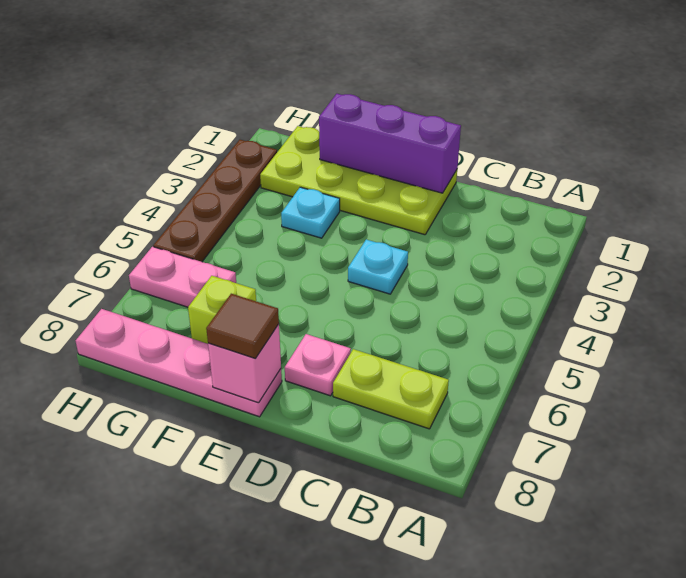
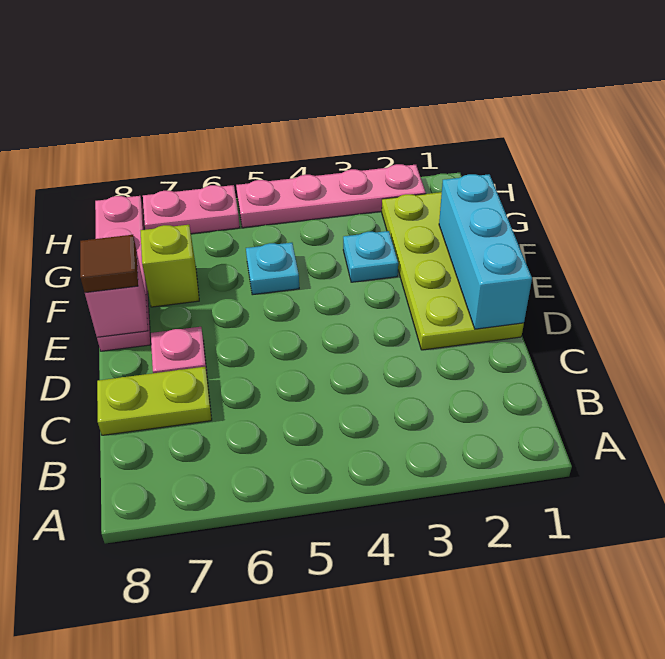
lime 1x2 plate [333,349,449,429] -> lime 1x2 plate turned to [97,367,212,435]
purple 1x3 brick [319,94,461,193] -> cyan 1x3 brick [439,174,532,329]
cyan 1x1 plate [348,239,408,294] -> cyan 1x1 plate moved to [246,243,299,295]
pink 1x2 plate [129,247,236,307] -> pink 1x2 plate turned to [143,185,240,234]
brown 1x4 plate [153,140,277,262] -> pink 1x4 plate [236,164,426,228]

